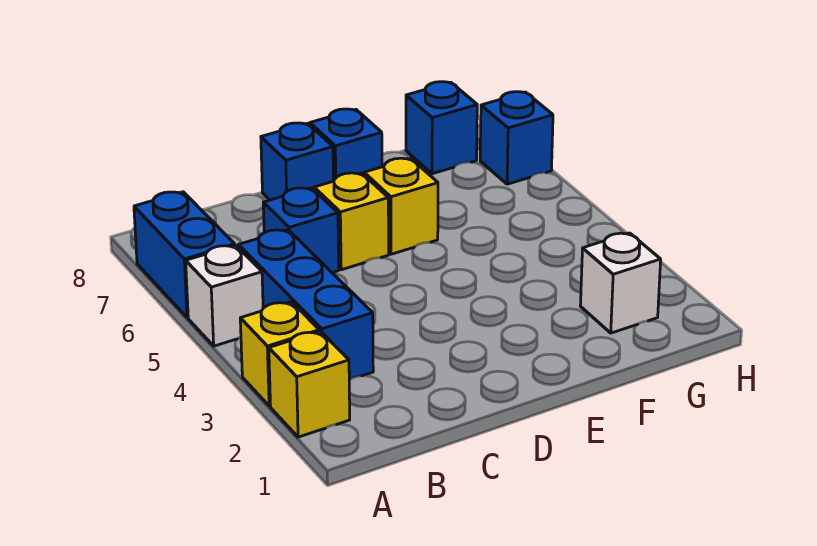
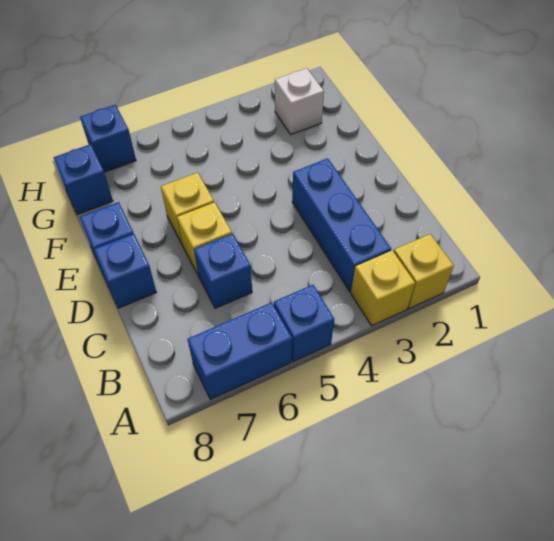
white 1x1 brick [186,245,263,346] -> blue 1x1 brick [274,285,334,361]
blue 1x3 brick [239,230,373,380] -> blue 1x3 brick turned to [292,158,391,292]

